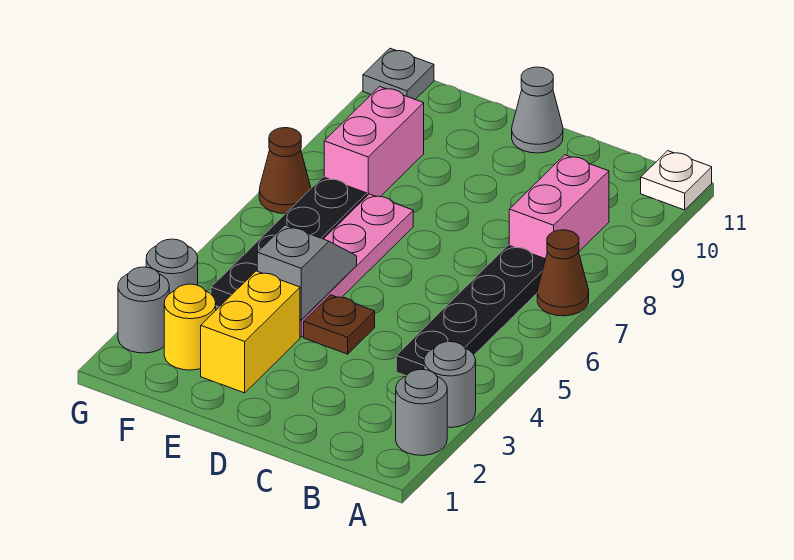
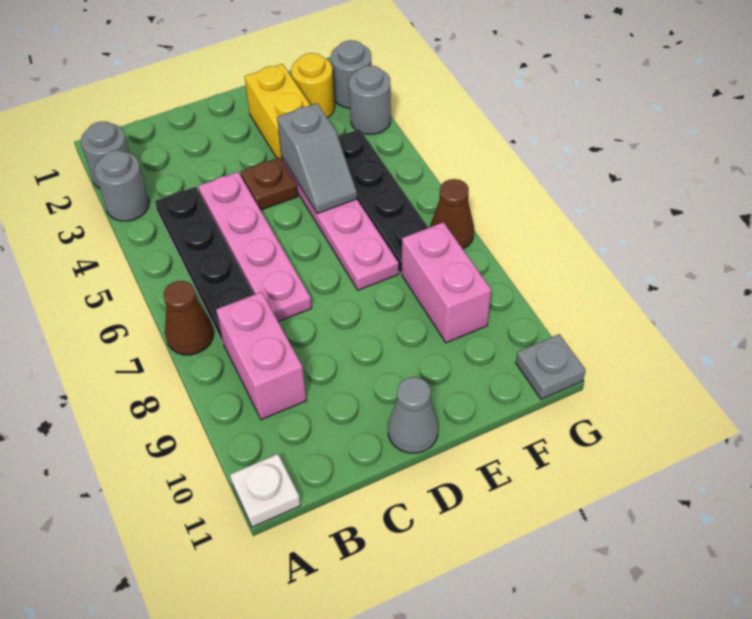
none -> pink 1x4 plate [198,172,312,322]

